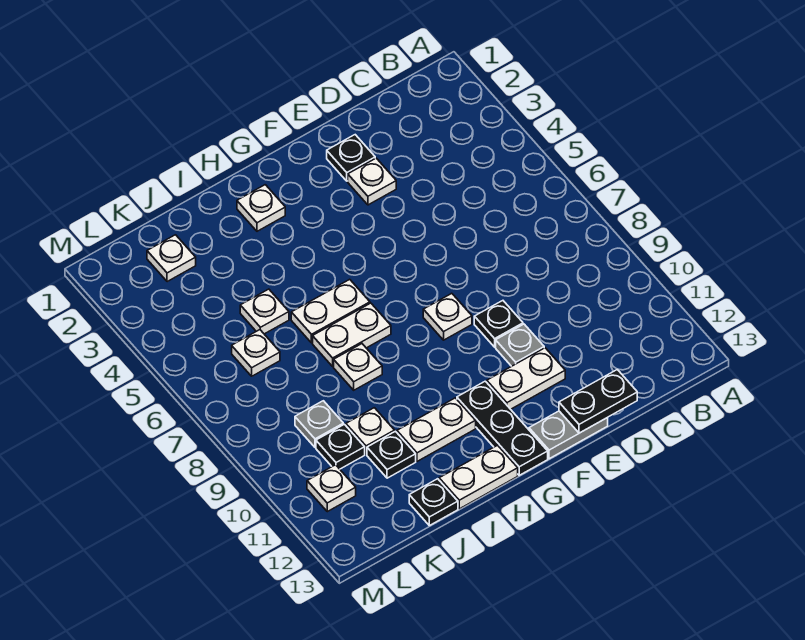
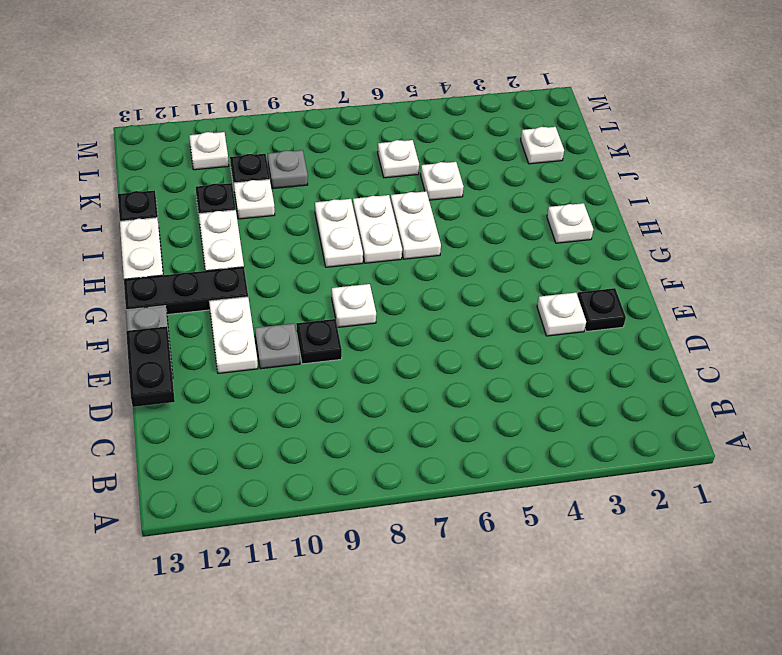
white 1x1 plate [334,344,382,390] -> white 1x2 plate [315,199,363,267]

